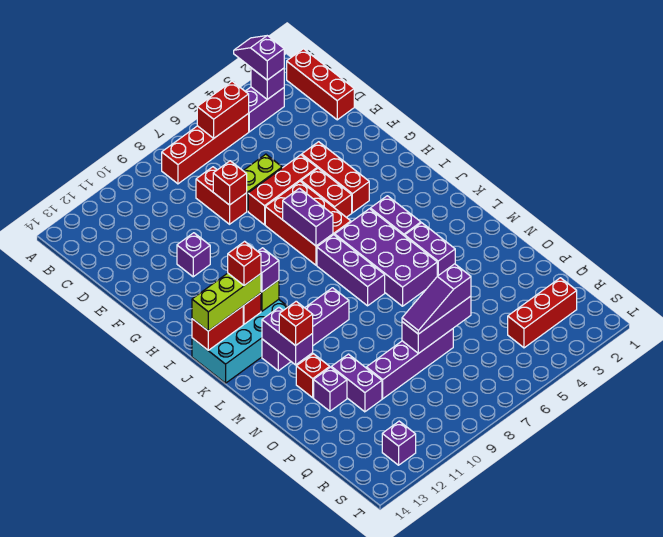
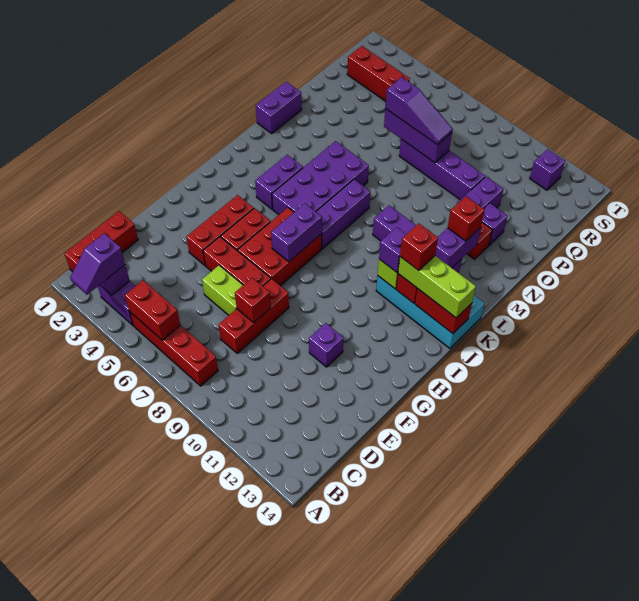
red 1x2 brick [196,167,247,224] -> red 1x3 brick [219,279,289,353]
purple 1x2 brick [405,223,455,276] -> purple 1x2 brick moved to [256,82,302,133]

